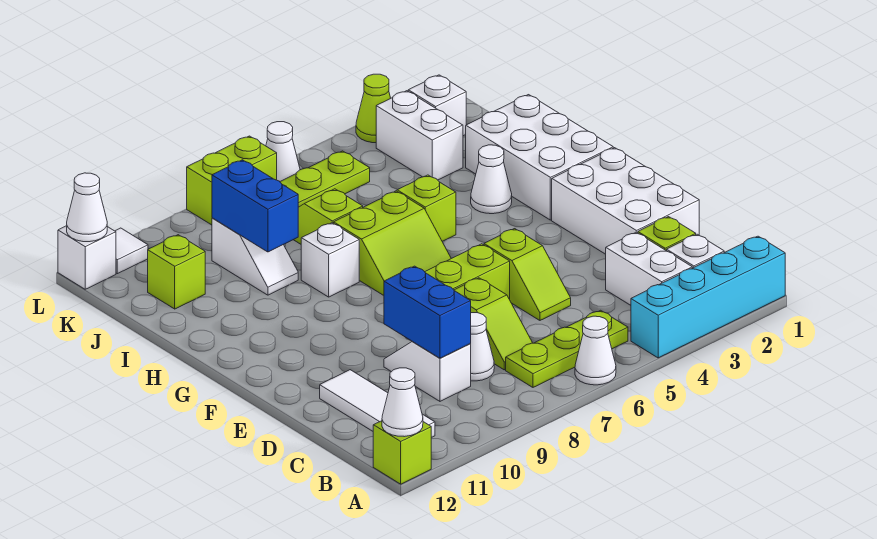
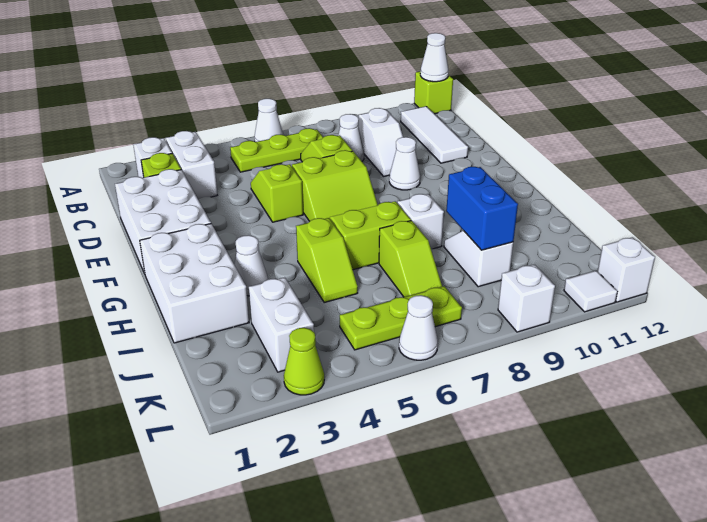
cyan 1x4 brick [631,236,785,358] -> none
blue 1x2 brick [384,266,471,358] -> none
lime 1x1 brick [148,235,205,309] -> none
white 1x1 brick [408,75,466,136] -> white 1x1 brick moved to [498,264,555,332]
lime 1x2 brick [187,136,277,225] -> none
white 1x1 cone [67,173,107,242] -> white 1x1 cone moved to [389,137,420,190]

